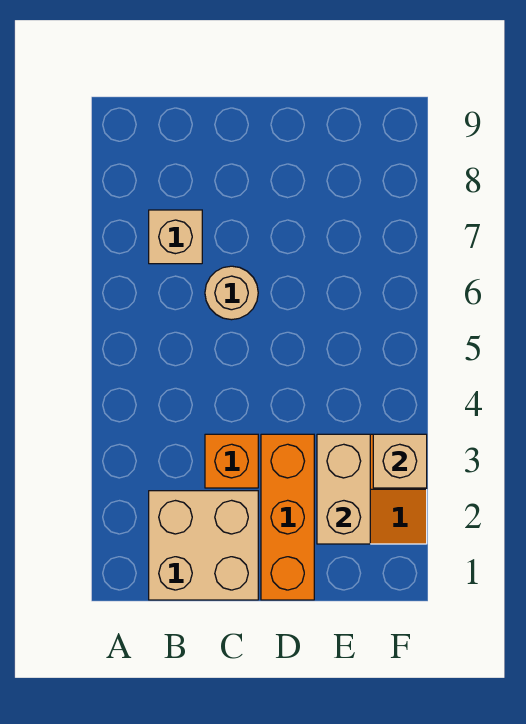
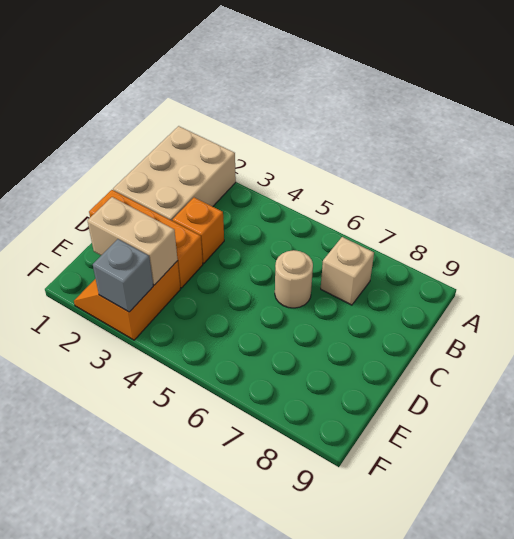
tan 2x2 brick [149,491,258,600] -> tan 2x3 brick [113,126,236,221]
tan 1x1 brick [373,434,427,488] -> grey 1x1 brick [93,239,153,312]

